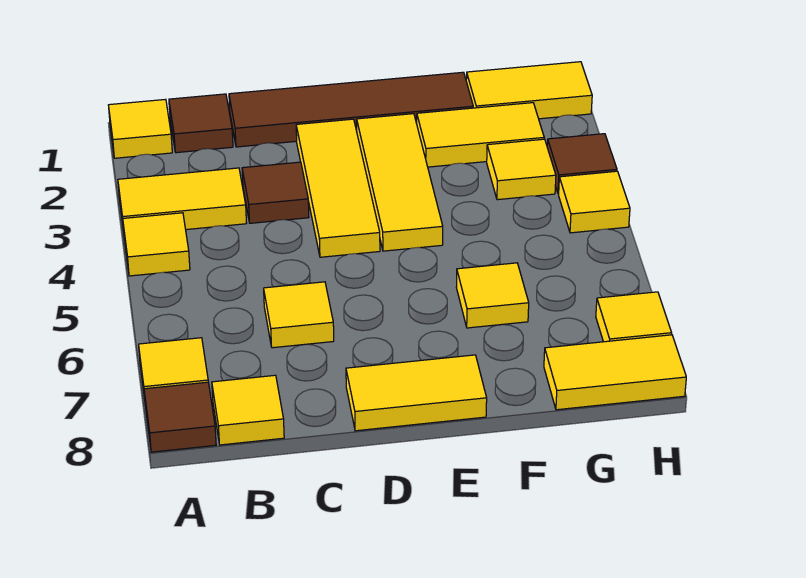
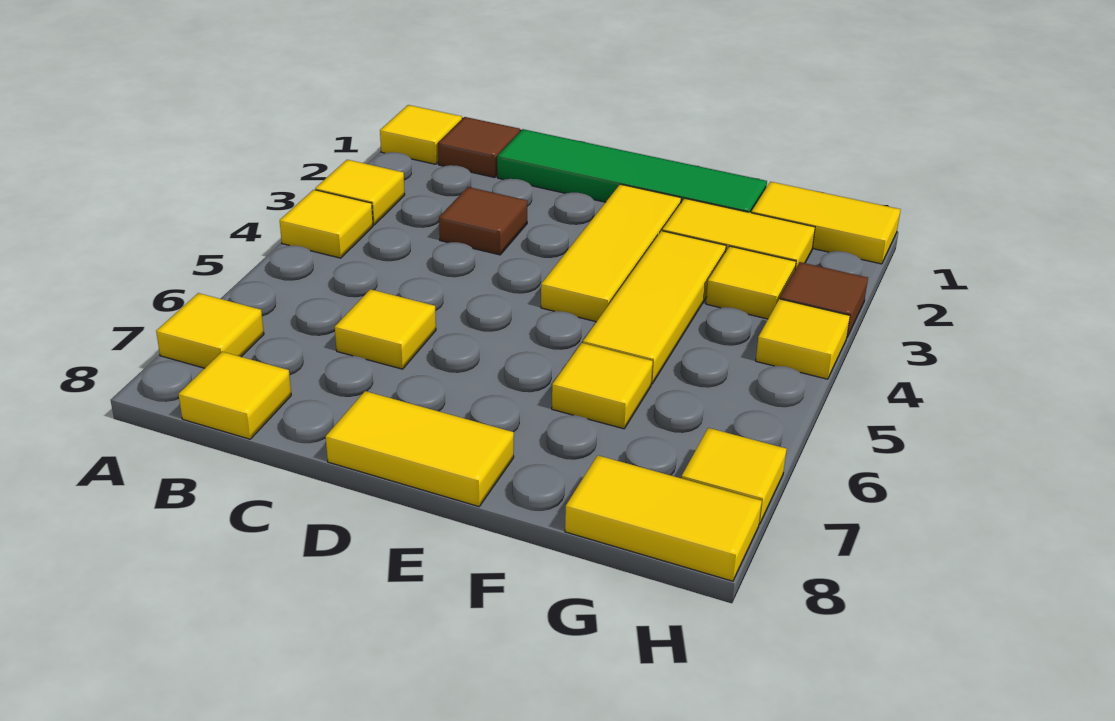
yellow 1x2 tile [118,168,246,231] -> yellow 1x1 tile [315,160,405,225]
brown 1x1 tile [144,382,216,452] -> none
brown 1x4 tile [229,72,473,147] -> green 1x4 tile [497,129,767,213]
yellow 1x3 tile [296,119,380,257] -> yellow 1x3 tile moved to [583,231,726,384]

